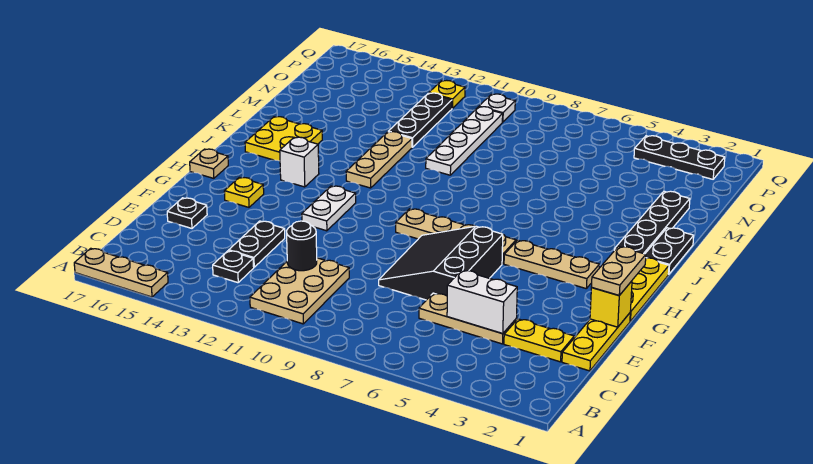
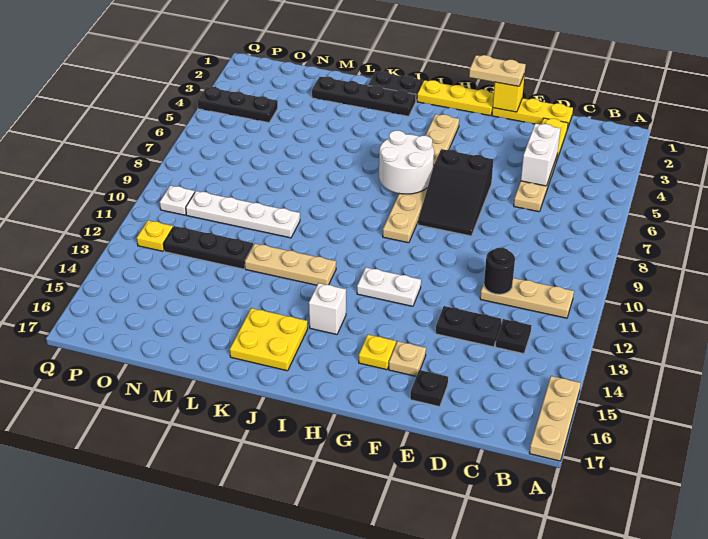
tan 2x3 plate [250,258,349,324] -> tan 1x3 plate [480,278,574,318]
black 3x3 slope [379,226,503,300] -> black 2x3 slope [418,149,493,236]
none -> white 2x2 round brick [379,131,434,194]
tan 1x1 plate [190,149,228,178] -> tan 1x1 plate moved to [389,341,426,376]
black 1x3 plate [634,136,725,179] -> black 1x3 plate turned to [197,87,278,123]

